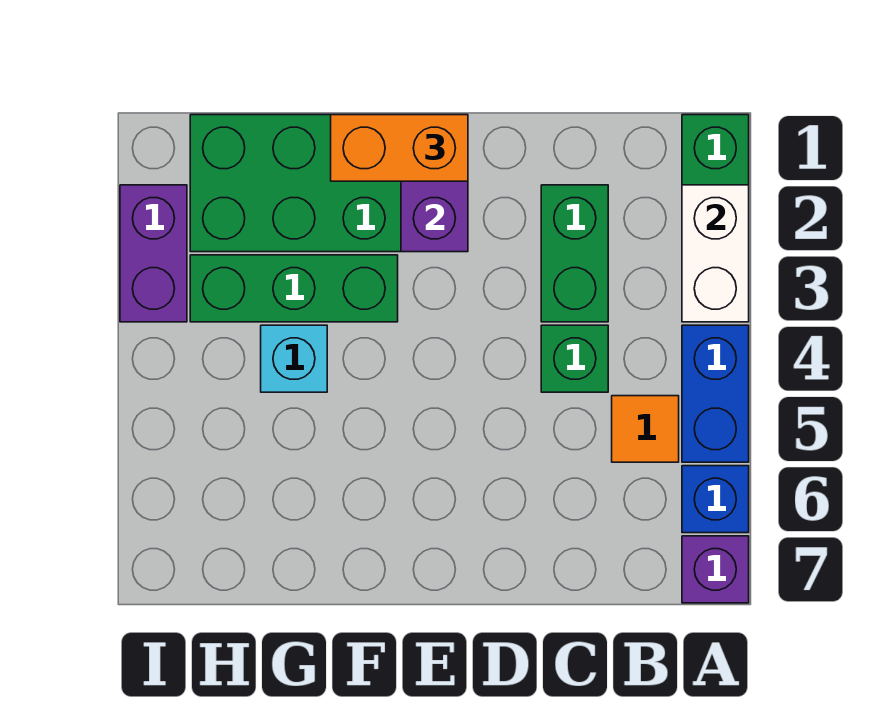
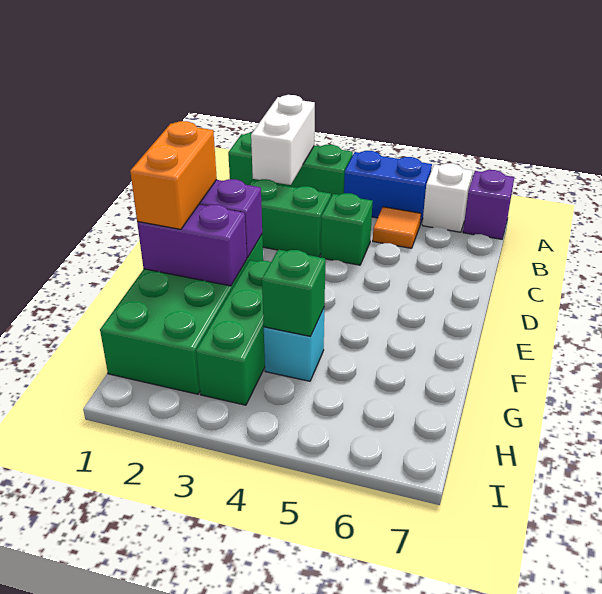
white 1x2 brick [682,185,749,322] -> white 1x2 brick turned to [251,95,315,185]
blue 1x1 brick [682,466,749,533] -> white 1x1 brick [422,163,473,232]
none -> green 1x1 brick [262,250,325,336]
purple 1x2 brick [120,185,187,322] -> purple 1x2 brick moved to [137,205,247,286]

